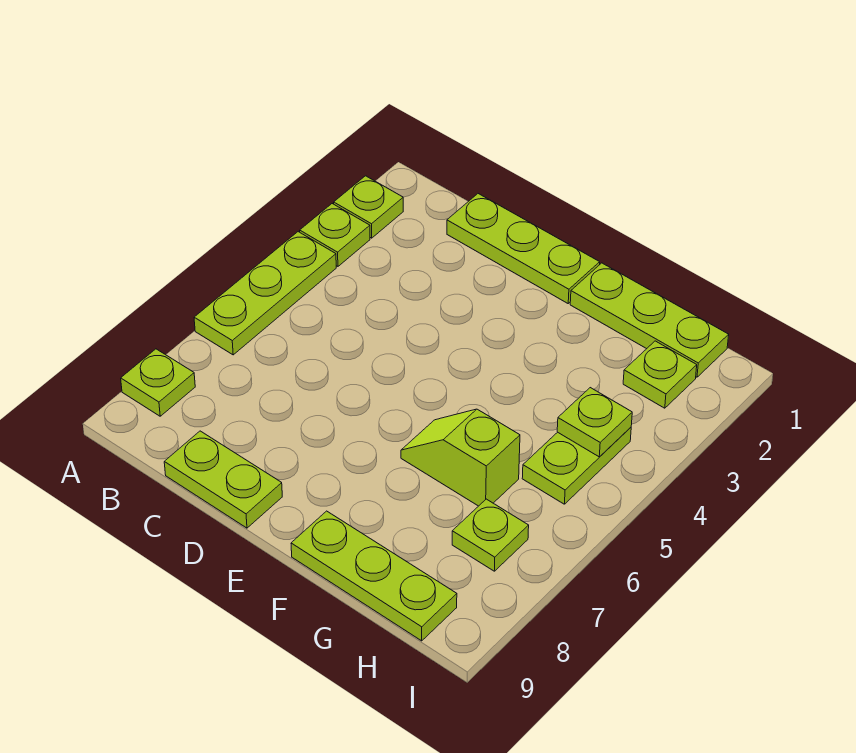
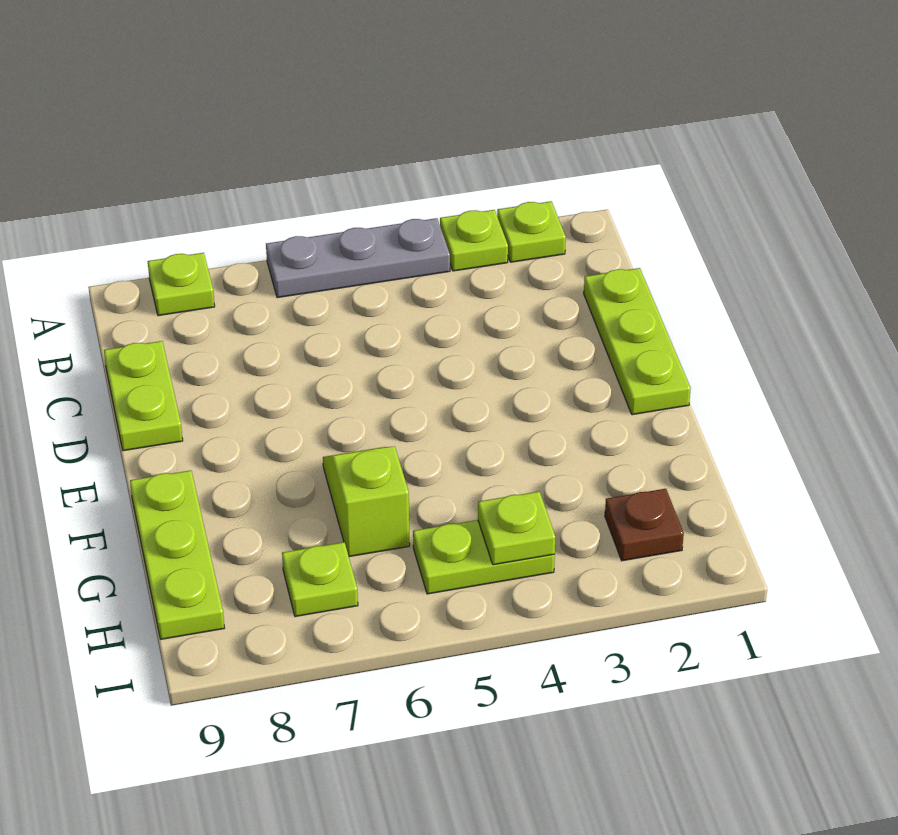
lime 1x3 plate [194,232,336,355] -> grey 1x3 plate [266,218,450,298]
lime 1x3 plate [570,263,729,377] -> none
lime 1x1 plate [623,341,697,408] -> brown 1x1 plate [605,489,684,561]

